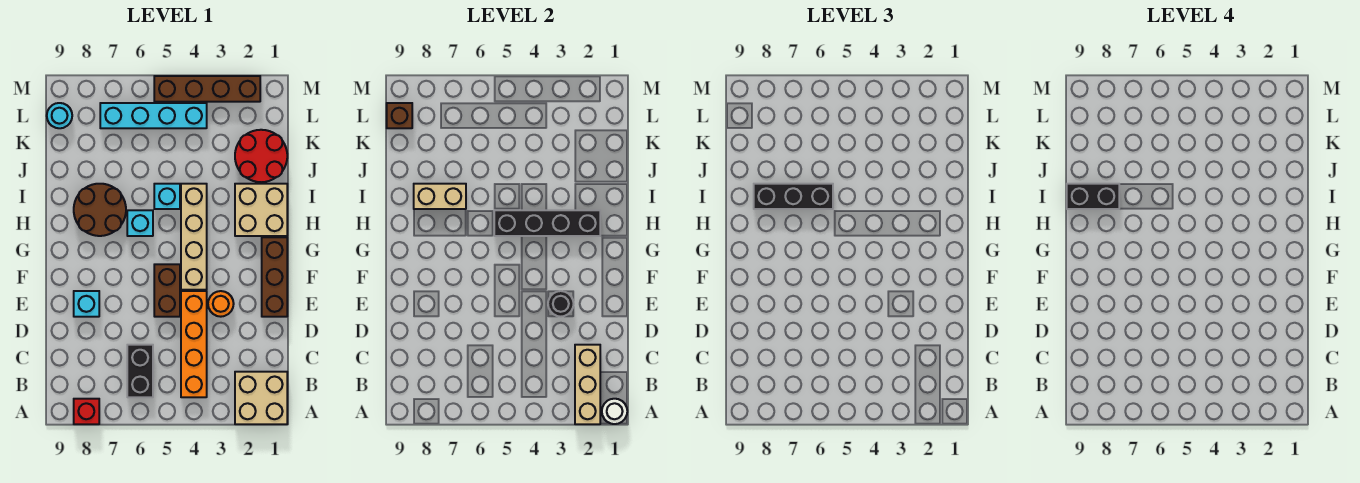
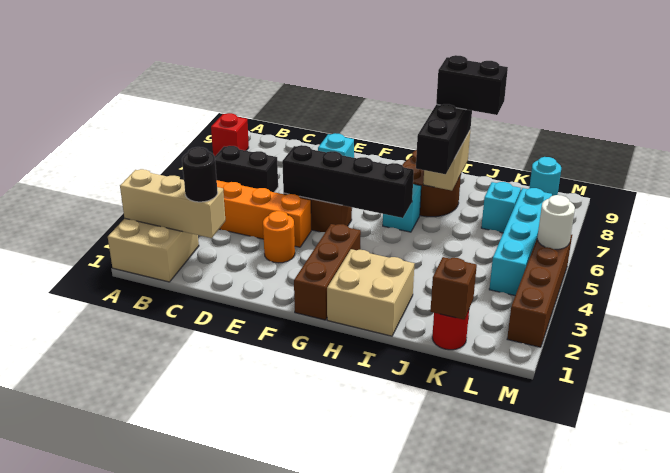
white 1x1 round brick [602,399,627,424] -> white 1x1 round brick moved to [537,195,575,249]
brown 1x3 brick [262,237,287,317] -> brown 1x3 brick turned to [294,224,361,320]
black 1x1 round brick [548,291,574,317] -> black 1x1 round brick moved to [182,147,218,202]
tan 1x4 brick [181,184,207,290] -> none
black 1x4 brick [494,210,600,236] -> black 1x4 brick turned to [282,145,414,218]
cyan 1x1 brick [154,184,180,209] -> cyan 1x1 brick moved to [481,182,521,233]
black 1x2 brick [1067,184,1119,209] -> black 1x2 brick turned to [436,55,508,115]
red 2x2 round brick [235,130,287,182] -> red 1x1 round brick [432,310,469,350]
brown 1x1 brick [387,103,412,128] -> brown 1x1 brick moved to [430,257,477,319]

